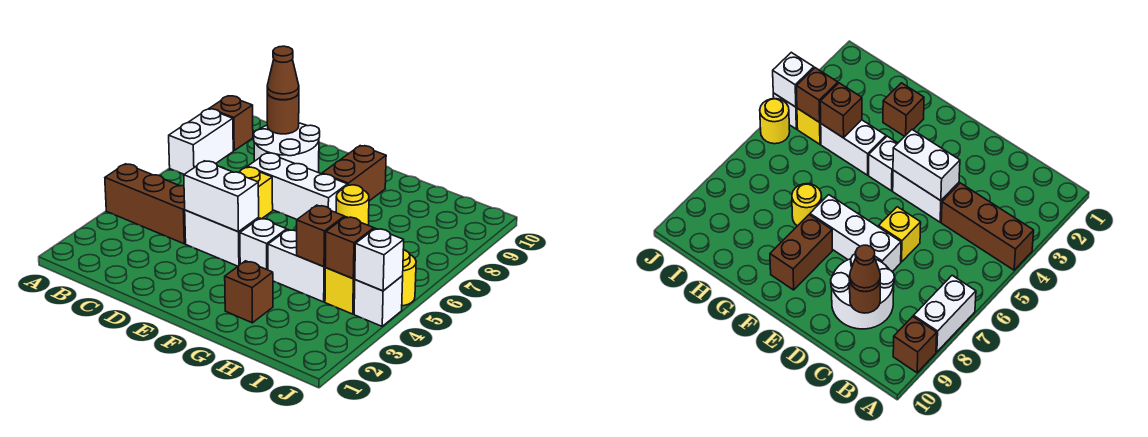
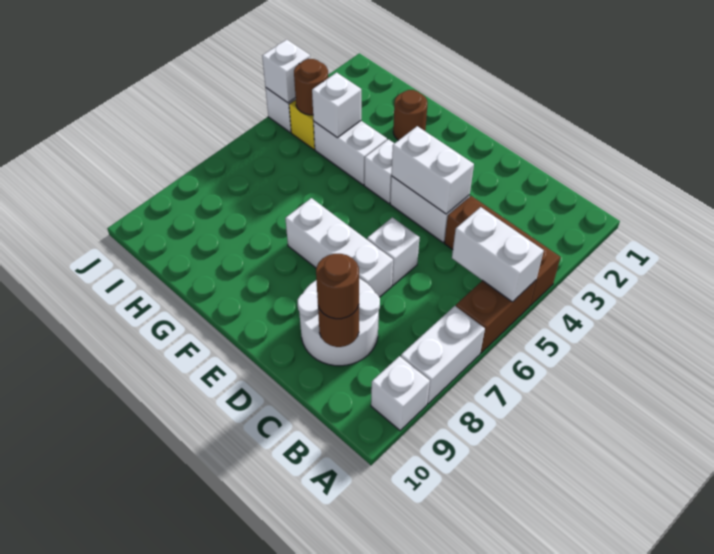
none -> white 1x2 brick [452,207,544,302]
brown 1x1 brick [209,96,253,151] -> white 1x1 brick [371,356,430,431]
brown 1x1 cone [267,46,299,100] -> brown 1x1 round brick [316,254,359,319]
yellow 1x1 brick [239,167,273,219] -> white 1x1 brick [367,217,420,285]
brown 1x2 brick [322,146,386,201] -> brown 1x2 brick moved to [456,280,536,353]
brown 1x1 brick [225,261,273,323] -> brown 1x1 round brick [393,90,427,140]
yellow 1x1 round brick [336,185,369,225] -> none
brown 1x1 brick [297,205,344,267] -> white 1x1 brick [312,73,361,138]
brown 1x1 brick [325,217,374,279] -> brown 1x1 round brick [294,59,328,115]
yellow 1x1 round brick [402,250,416,306] -> none

